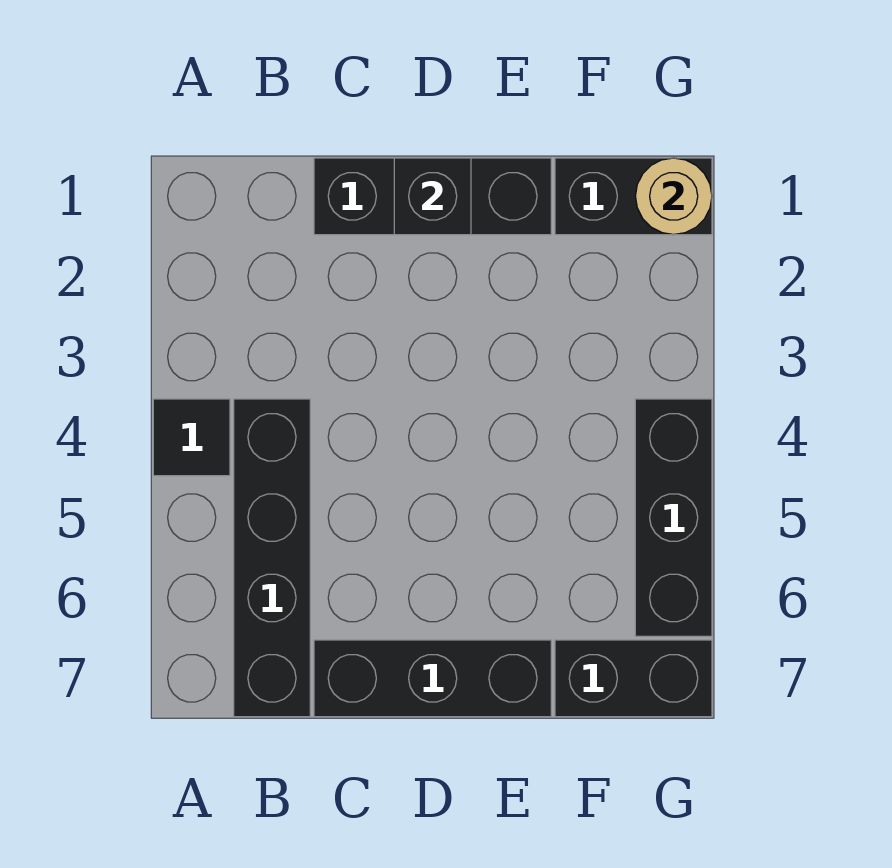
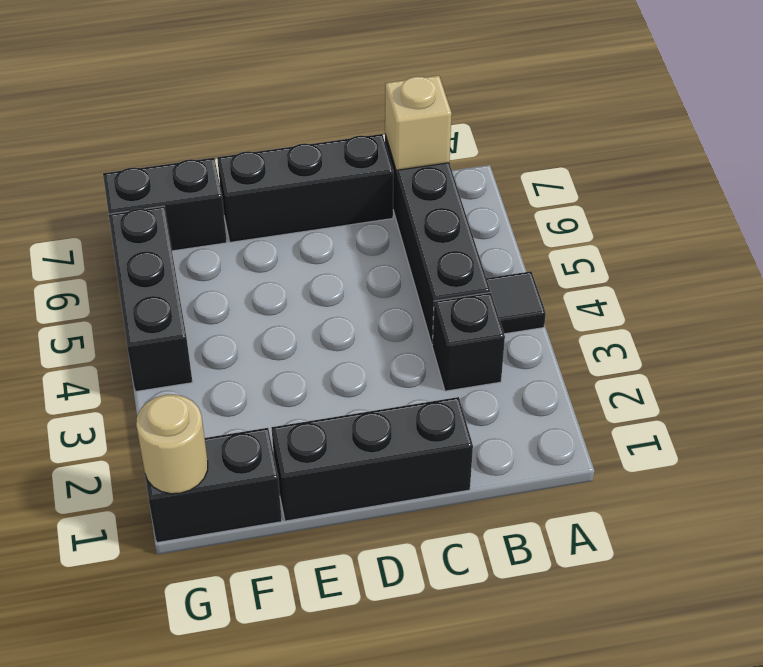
none -> tan 1x1 brick [385,76,452,170]
black 1x1 brick [394,158,471,235] -> black 1x1 brick moved to [432,292,505,391]

